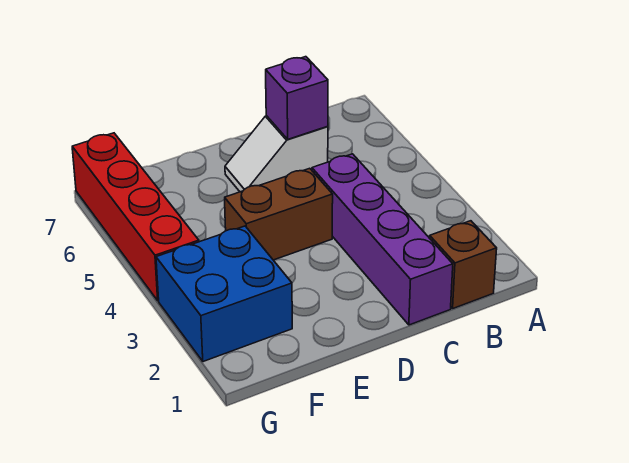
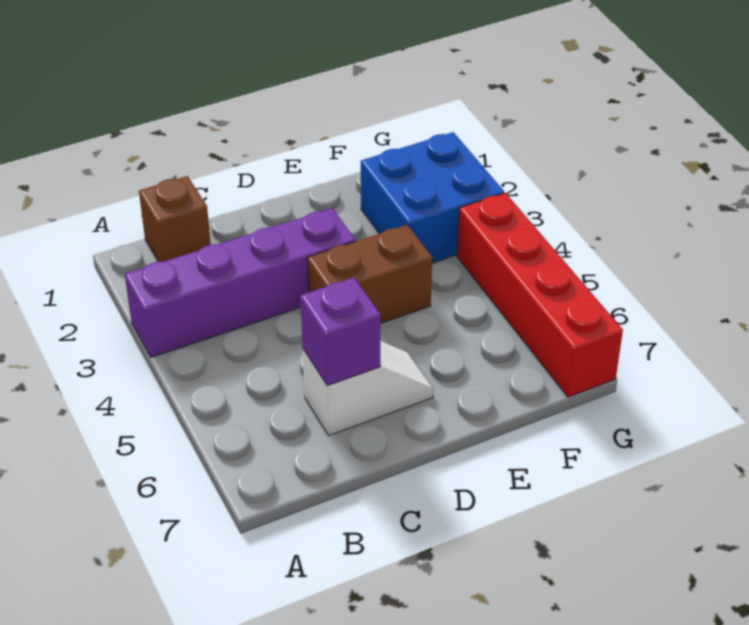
purple 1x4 brick [312,154,453,325] -> purple 1x4 brick turned to [125,208,356,357]

